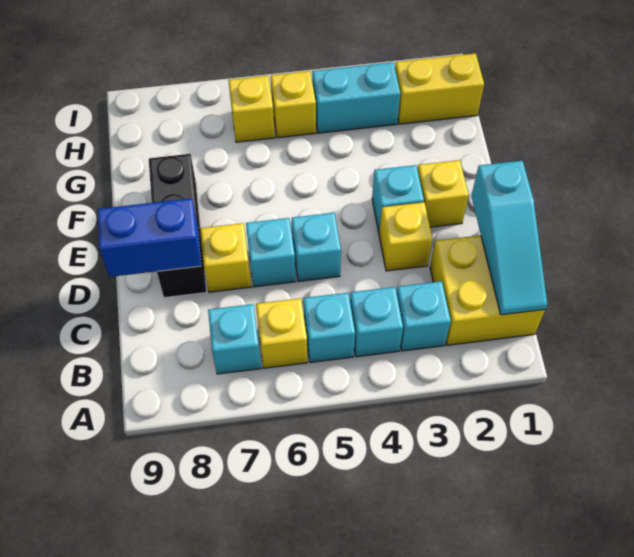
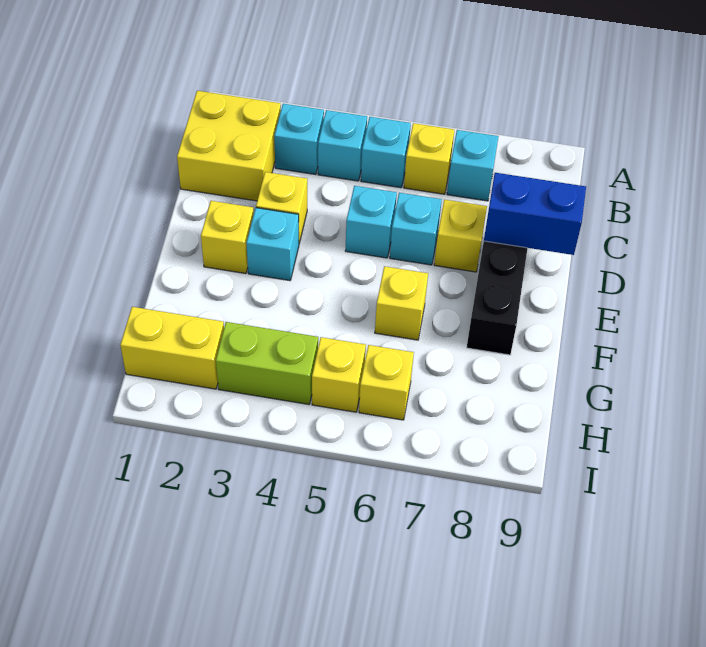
cyan 1x3 slope [471,161,547,315] -> none
none -> yellow 1x1 brick [375,266,428,340]
cyan 1x2 brick [312,62,400,133] -> lime 1x2 brick [216,322,318,404]

